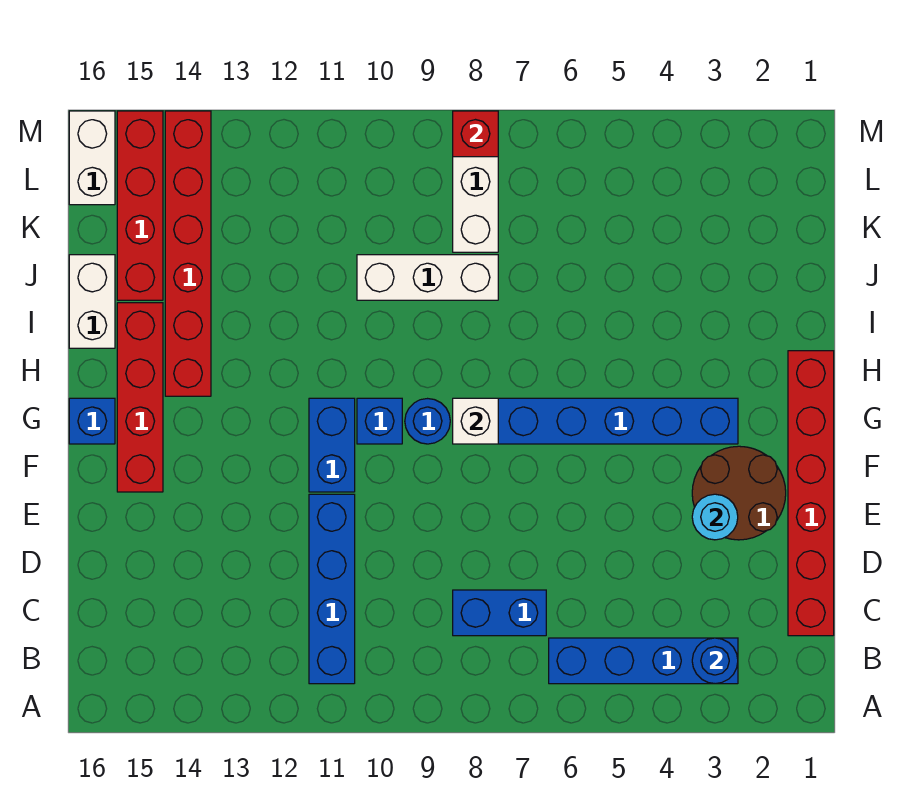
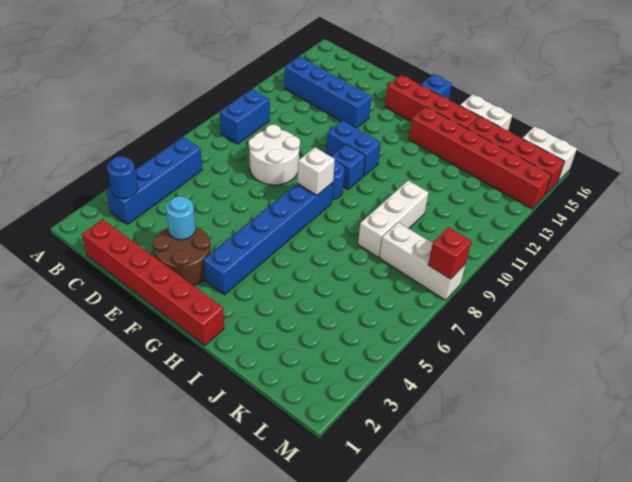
blue 1x4 brick [309,494,355,684] -> blue 1x4 brick moved to [285,57,372,128]
blue 1x2 brick [453,590,546,636] -> blue 1x2 brick moved to [220,89,270,144]
none -> white 2x2 round brick [249,125,300,185]

